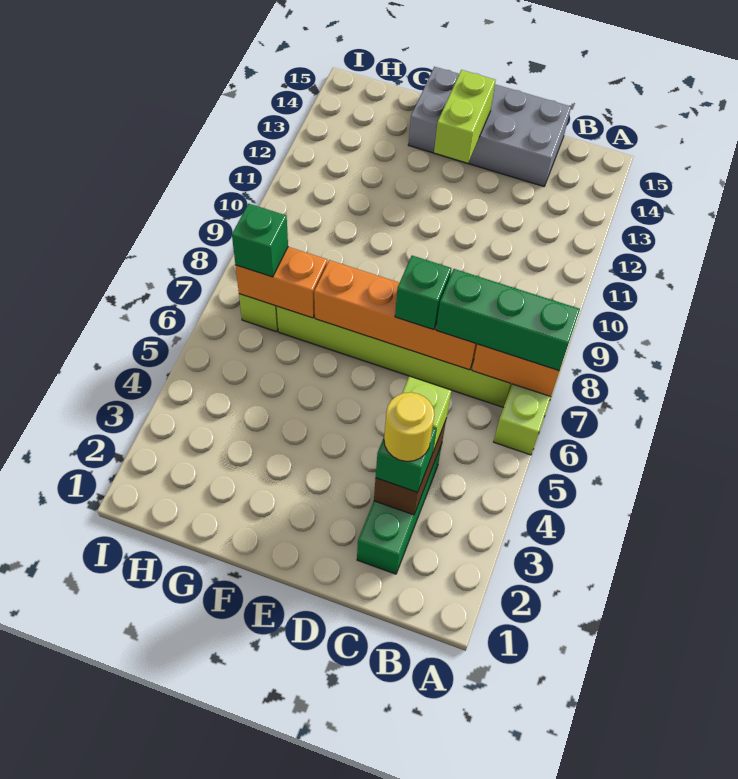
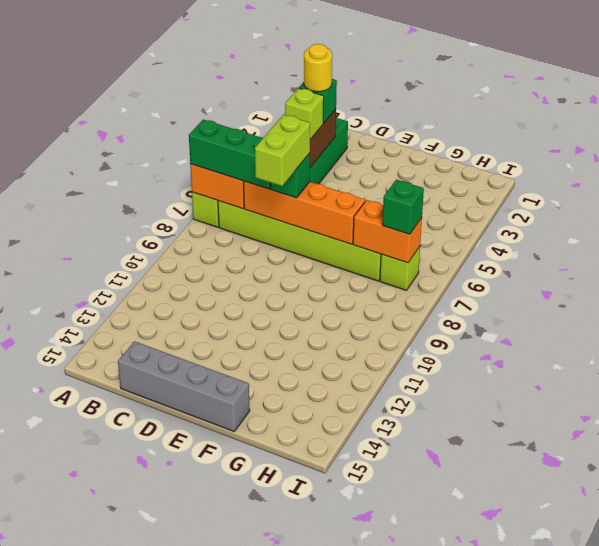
grey 2x4 brick [408,67,571,187] -> grey 1x4 brick [118,341,250,431]
lime 1x2 brick [434,70,496,163] -> lime 1x2 brick moved to [255,115,310,186]

